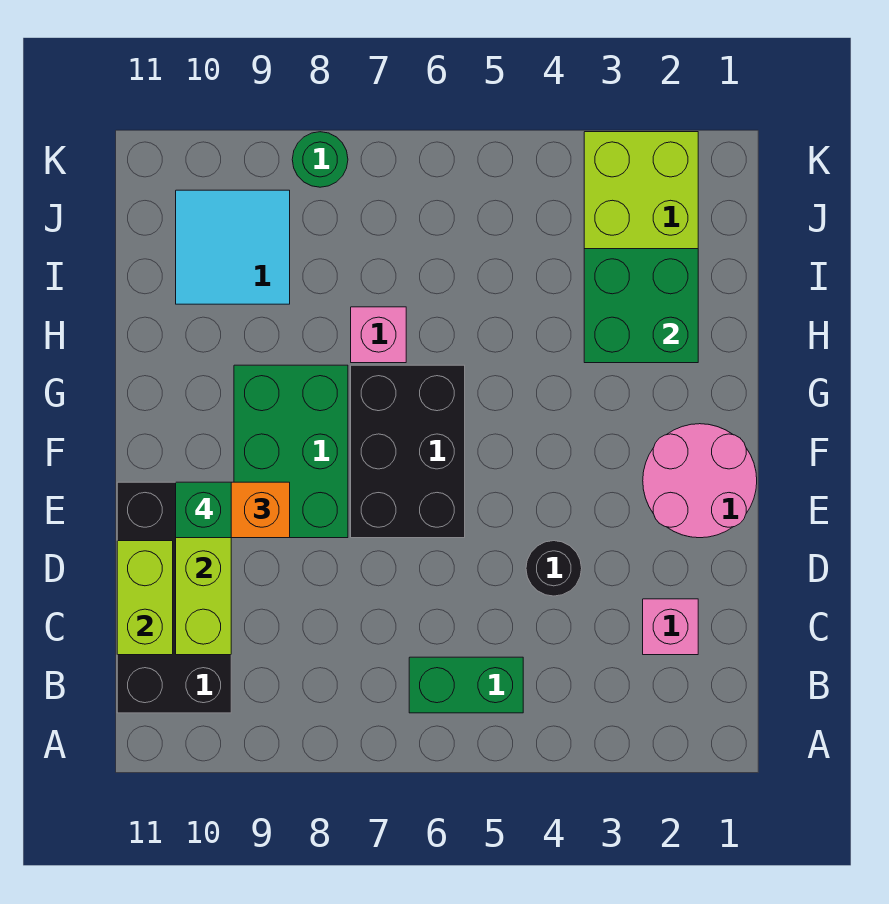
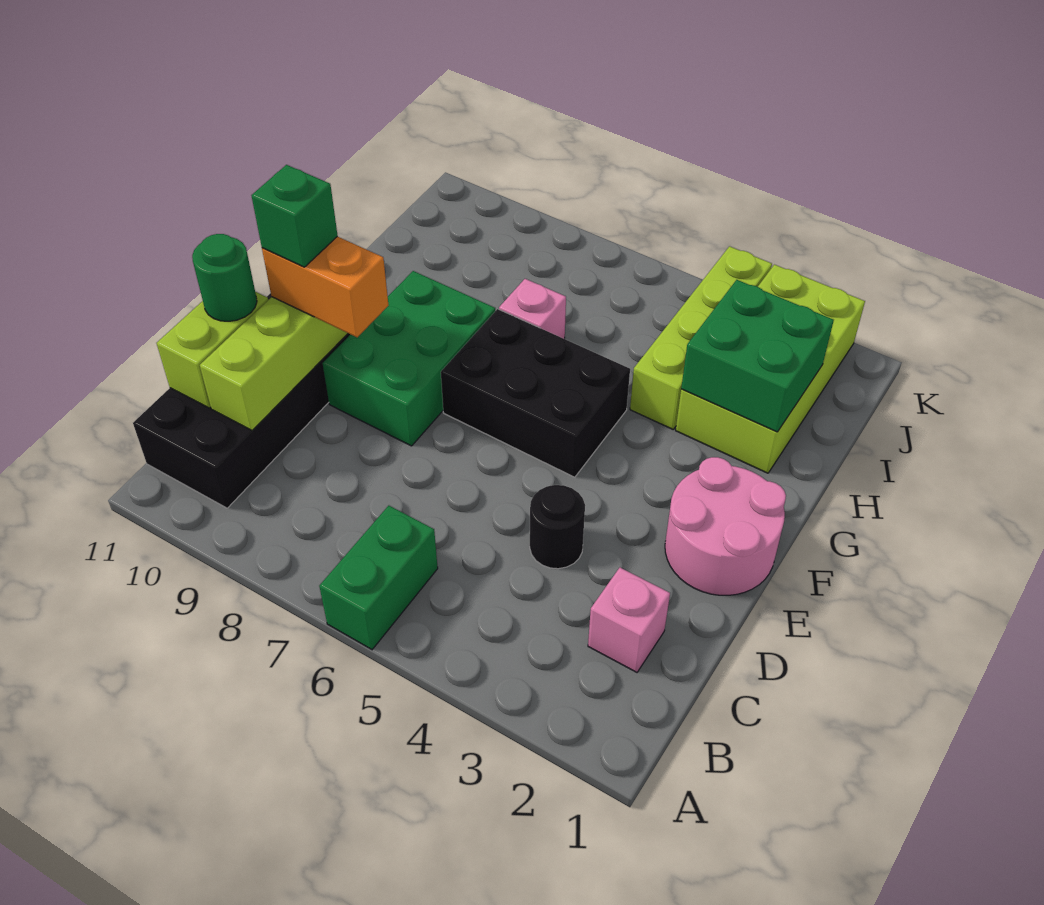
green 1x2 brick [409,657,523,713] -> green 1x2 brick turned to [319,506,438,650]
black 2x3 brick [351,365,465,538] -> black 2x3 brick turned to [441,309,630,477]
none -> lime 1x4 brick [630,246,772,429]
cyan 2x2 tile [176,190,290,304] -> none
green 1x1 round brick [292,132,348,187] -> green 1x1 round brick moved to [192,234,257,321]

